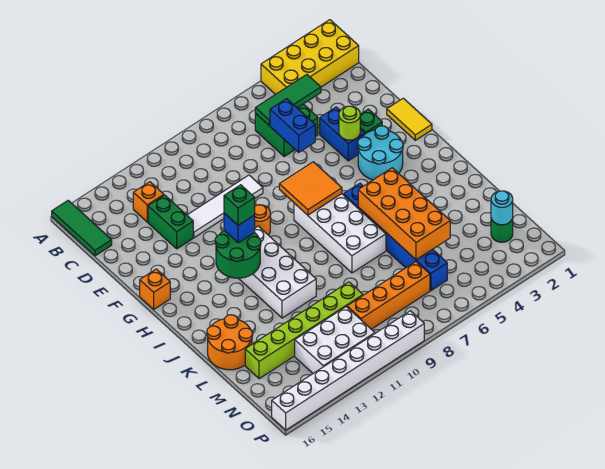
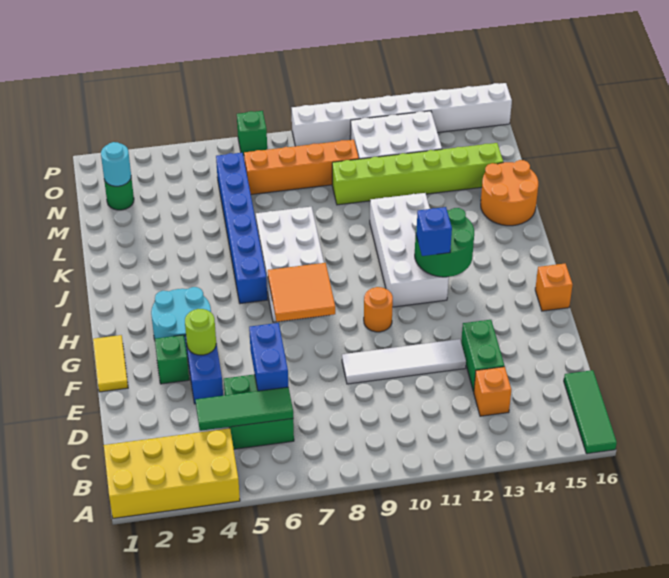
green 1x1 brick [224,185,255,225] -> green 1x1 brick moved to [237,111,267,155]
orange 2x4 brick [358,168,450,260] -> none

